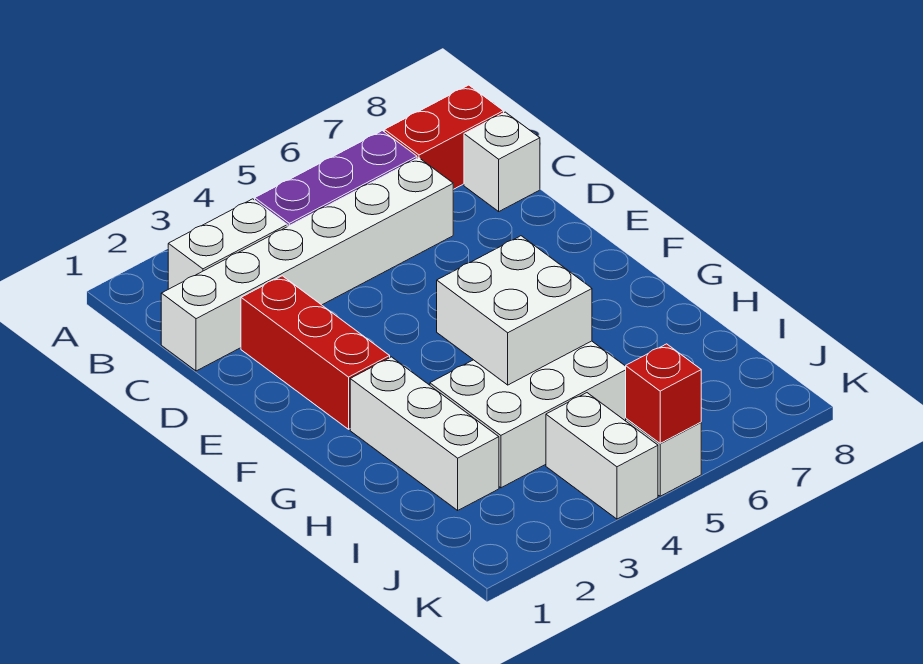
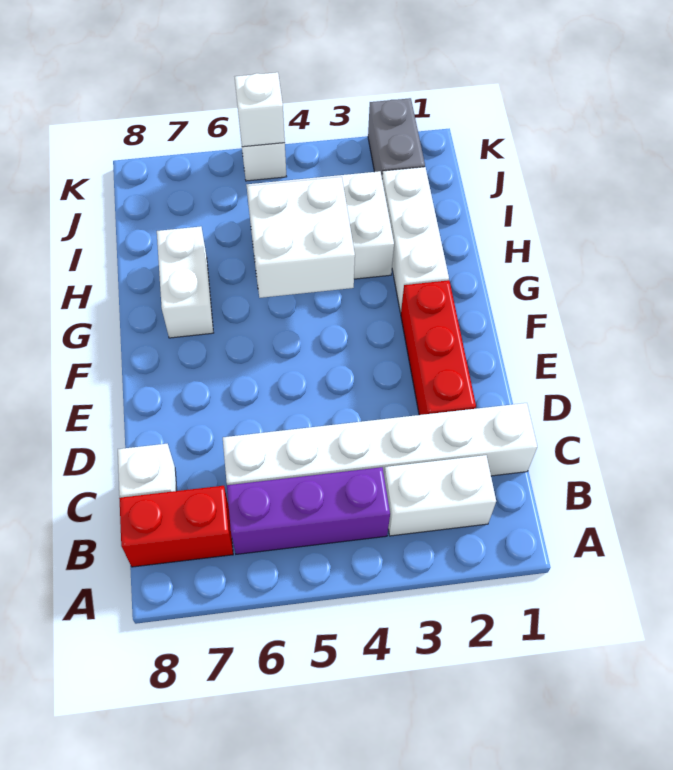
none -> grey 1x2 brick [368,98,425,176]
white 1x2 brick [546,393,658,519] -> white 1x2 brick moved to [157,226,213,338]
red 1x1 brick [626,344,701,443] -> white 1x1 brick [235,72,285,147]

